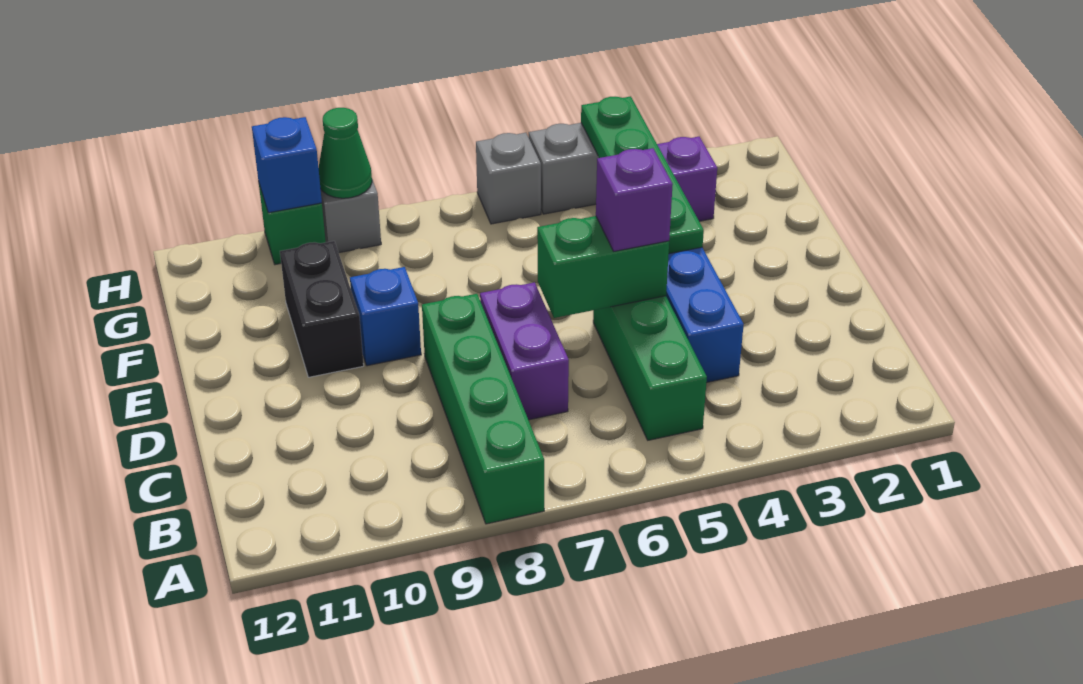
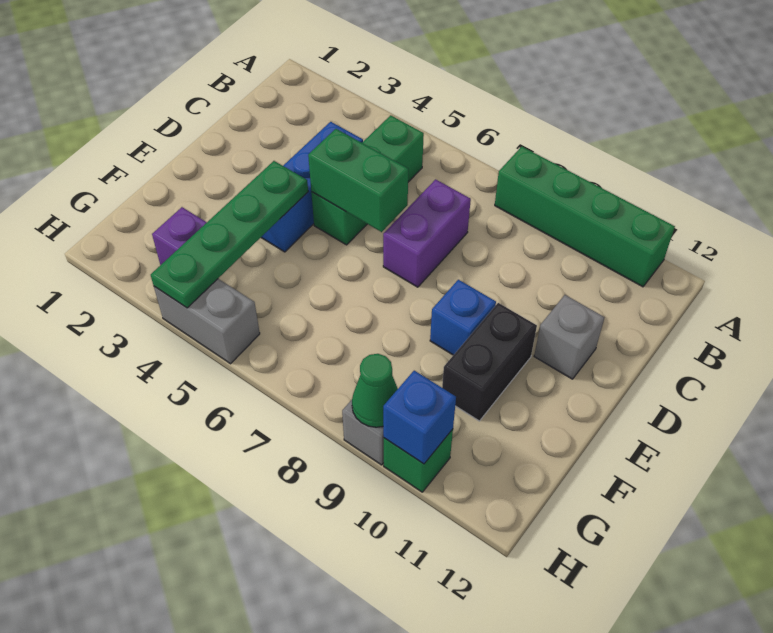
green 1x4 brick [422,294,544,524] -> green 1x4 brick turned to [495,147,675,287]
purple 1x1 brick [596,148,673,251] -> none
grey 1x1 brick [476,133,541,224] -> grey 1x1 brick moved to [534,295,604,379]

